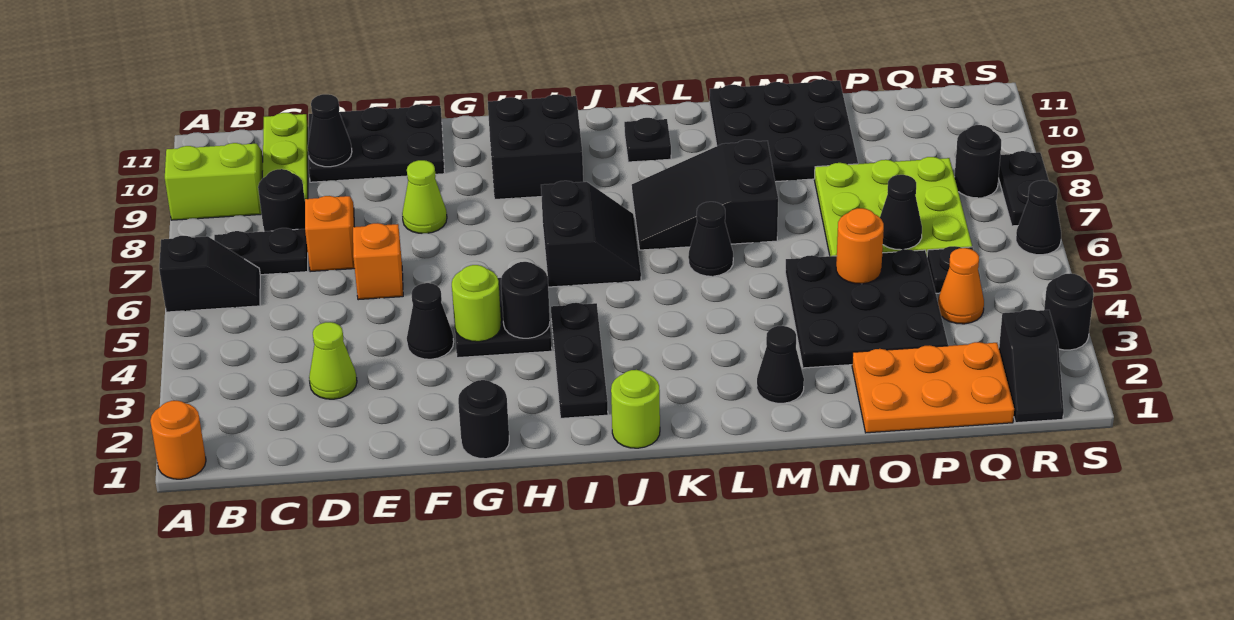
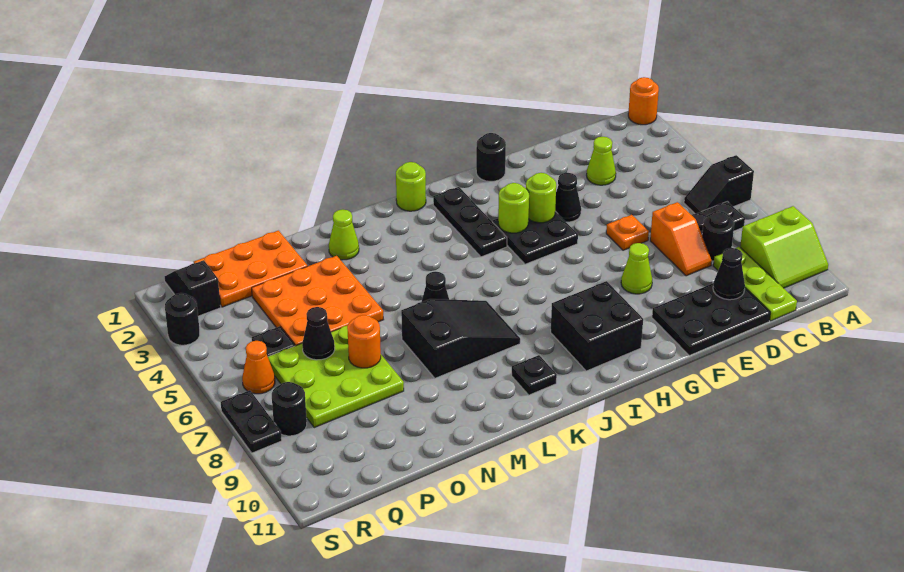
orange 1x1 brick [353,223,403,300] -> orange 1x1 plate [606,215,649,250]
black 1x1 round brick [501,262,550,338] -> lime 1x1 round brick [498,183,529,233]
black 2x2 slope [541,181,641,287] -> none
black 1x1 cone [757,326,804,403] -> lime 1x1 cone [329,209,359,260]
black 3x3 plate [710,79,858,182] -> none
black 3x3 plate [785,249,948,368] -> orange 3x3 plate [252,256,384,346]
orange 1x1 round brick [836,208,884,284] -> orange 1x1 round brick moved to [347,315,381,368]
orange 1x1 cone [938,248,984,324] -> orange 1x1 cone moved to [242,341,275,394]
black 1x1 cone [1016,180,1061,255] -> none

